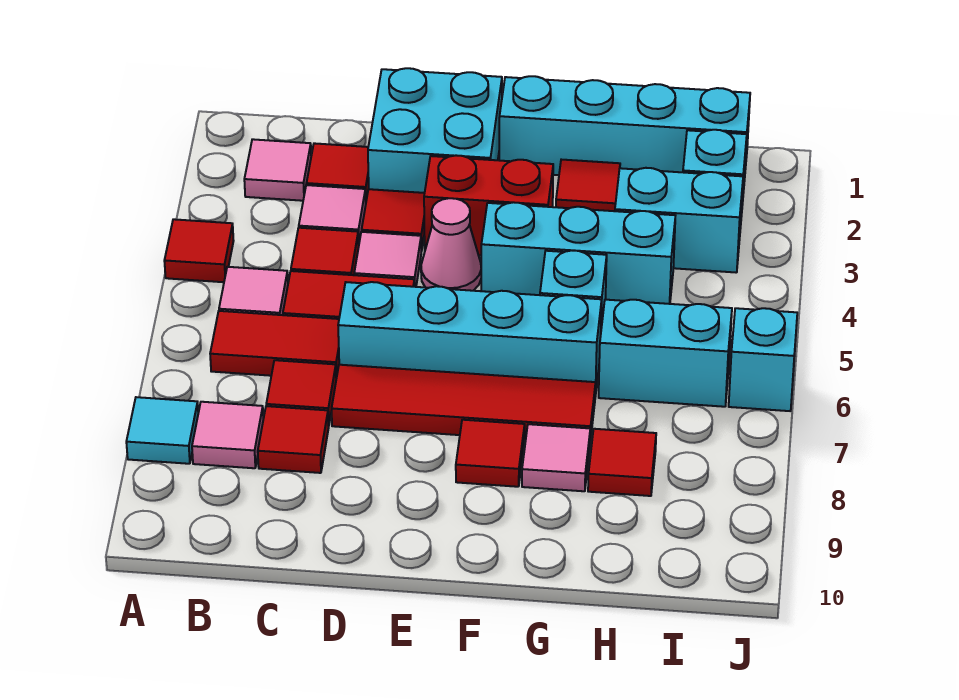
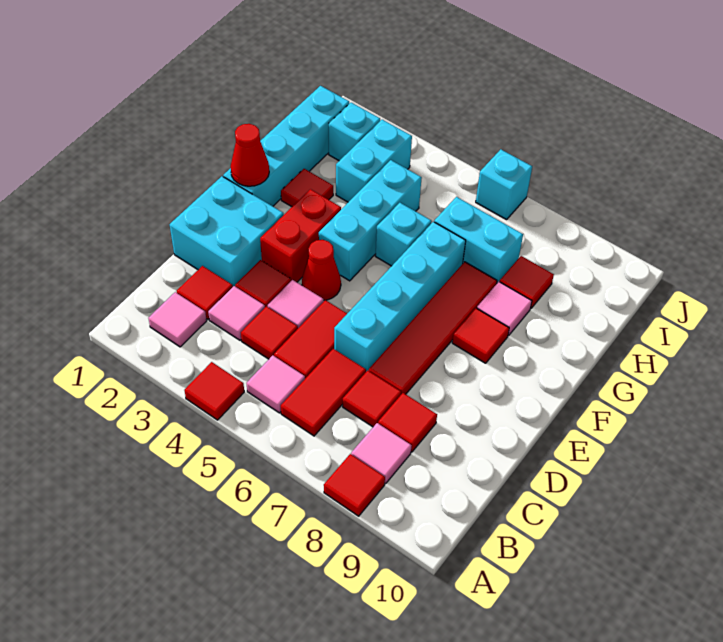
cyan 1x1 tile [126,397,198,464] -> red 1x1 tile [324,454,385,516]
pink 1x1 cone [421,198,481,291] -> red 1x1 cone [302,240,341,300]
none -> red 1x1 cone [231,124,269,186]
cyan 1x2 brick [599,300,732,407] -> cyan 1x2 brick turned to [434,197,523,283]

